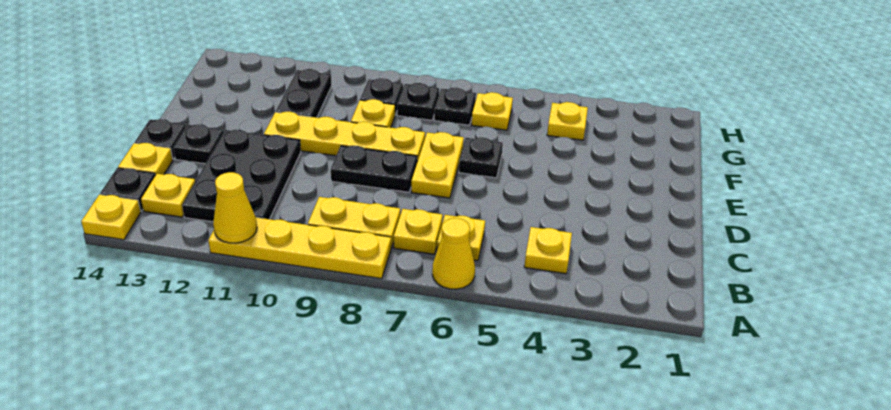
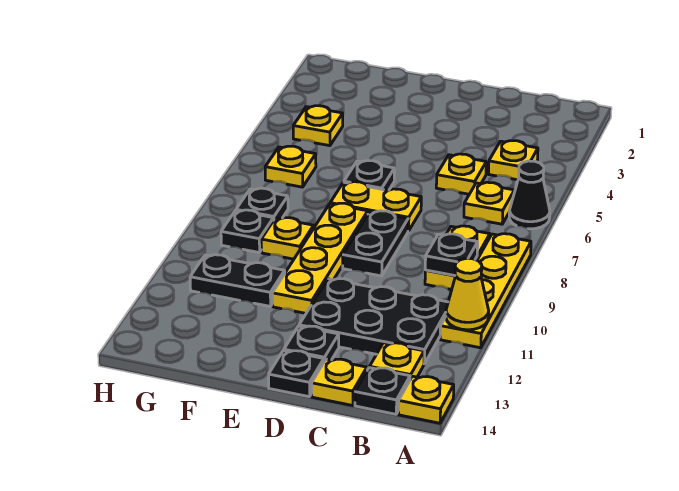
yellow 1x1 cone [432,218,475,289] -> black 1x1 cone [509,161,550,229]
yellow 1x1 plate [394,209,443,254] -> yellow 1x1 plate moved to [436,154,486,194]
black 1x1 plate [434,88,476,125] -> black 1x1 plate moved to [425,234,478,276]

